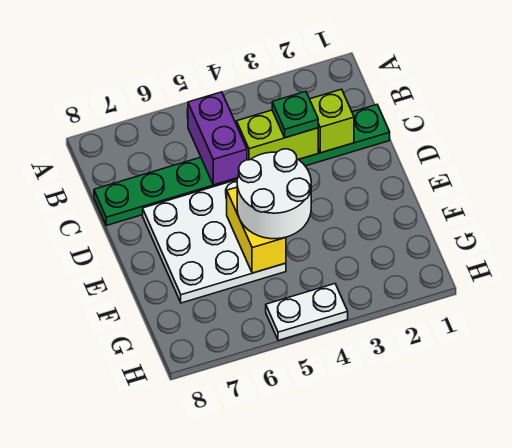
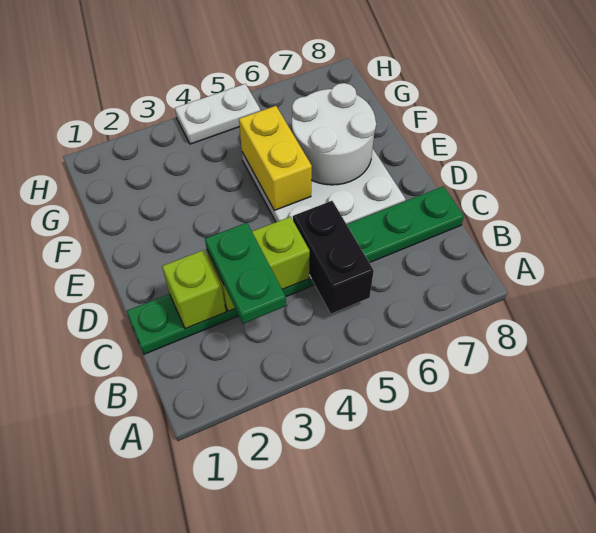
purple 1x2 brick [188,92,247,185] -> black 1x2 brick [293,201,374,314]
green 1x1 plate [272,92,318,138] -> green 1x2 plate [205,223,286,324]
white 2x2 round brick [237,149,311,239] -> white 2x2 round brick moved to [292,83,376,185]

